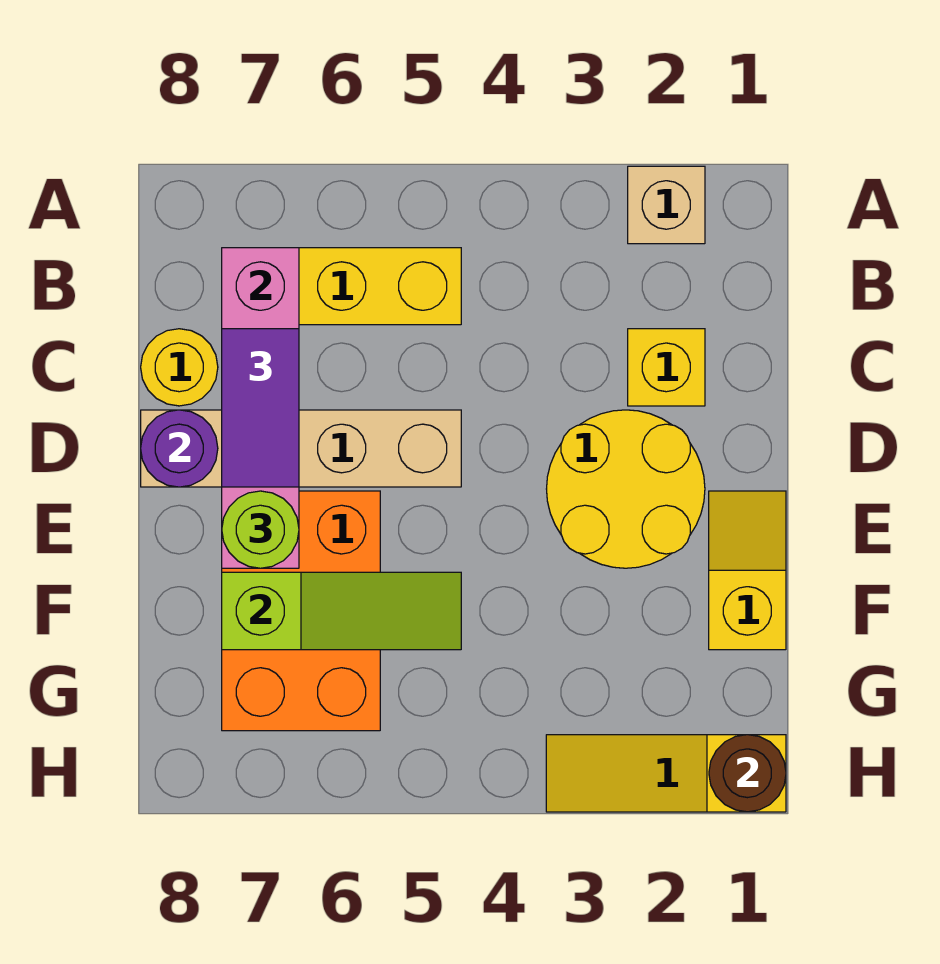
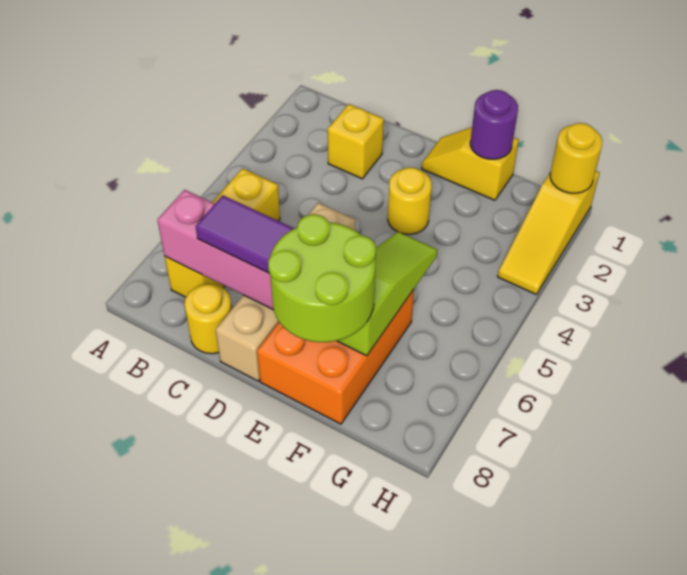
tan 1x1 brick [628,166,705,244] -> none
yellow 2x2 round brick [547,410,705,568] -> yellow 1x1 round brick [388,167,432,234]
purple 1x1 round brick [141,410,218,487] -> purple 1x1 round brick moved to [470,90,518,159]
orange 2x3 brick [222,491,380,731] -> orange 2x3 brick turned to [257,290,414,424]
lime 1x1 round brick [222,491,299,568] -> lime 2x2 round brick [268,214,376,342]
brown 1x1 round brick [709,735,786,812] -> yellow 1x1 round brick [550,123,602,193]

